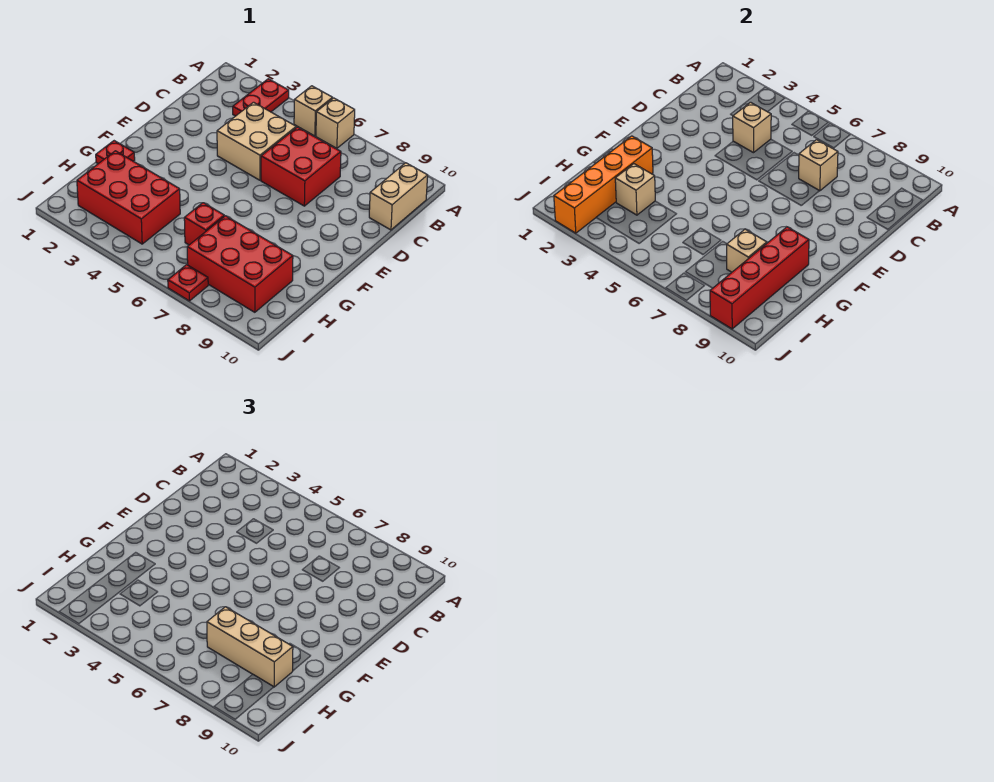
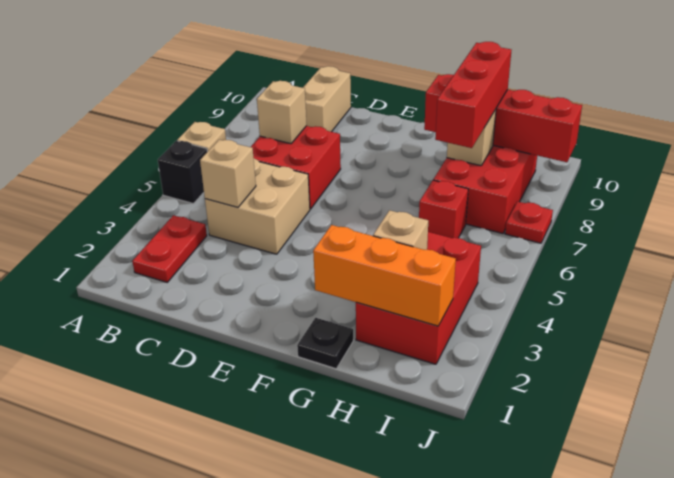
red 1x2 plate [233,79,289,116] -> red 1x2 plate turned to [132,215,207,282]
tan 1x1 brick [294,86,333,136] -> black 1x1 brick [158,141,207,204]
tan 1x2 brick [369,163,428,230] -> tan 1x2 brick turned to [303,66,351,132]
red 1x1 plate [96,141,135,164] -> black 1x1 plate [297,318,353,369]
orange 1x4 brick [554,136,653,233] -> orange 1x3 brick [313,225,456,326]
tan 1x3 brick [207,607,293,687] -> red 1x3 brick [435,42,512,148]

